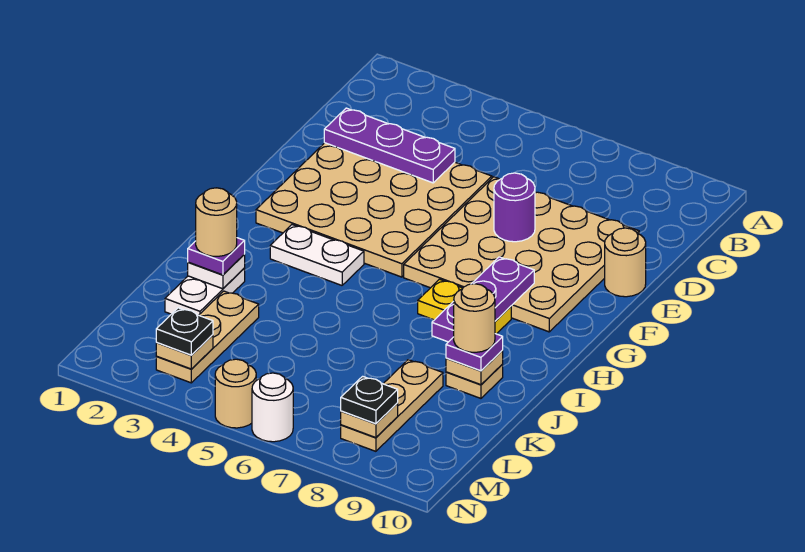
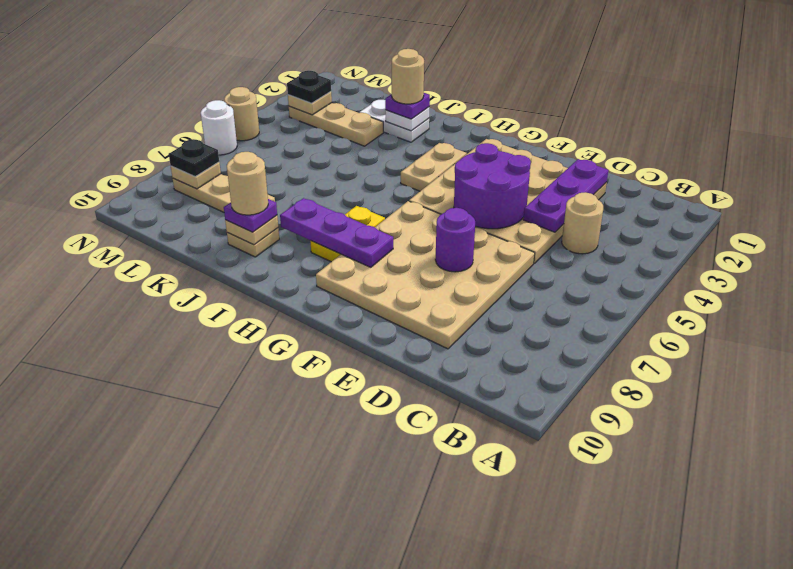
none -> purple 2x2 round brick [454,143,531,229]
tan 1x1 round brick [605,228,646,297] -> tan 1x1 round brick moved to [562,192,603,254]
white 1x2 plate [270,225,364,285] -> tan 1x2 plate [401,143,467,191]

